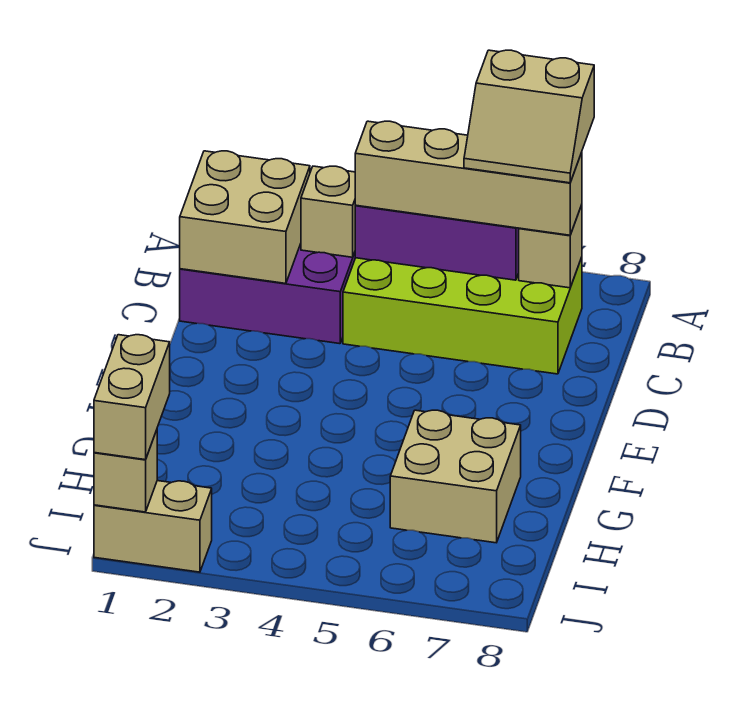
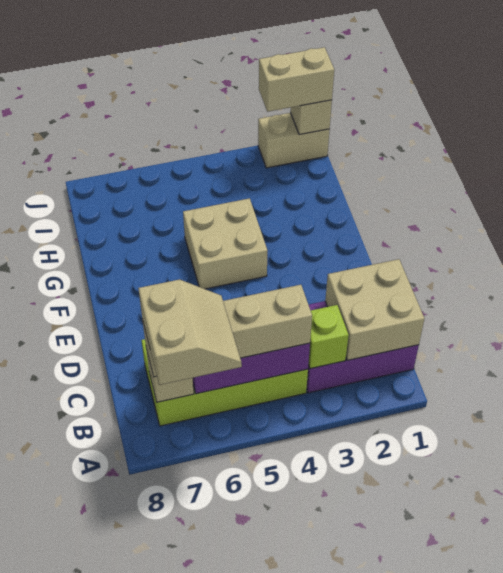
tan 2x2 slope [464,50,594,183] -> tan 2x2 slope turned to [138,279,242,385]
tan 1x1 brick [301,166,355,257] -> lime 1x1 brick [308,305,349,369]
tan 2x2 brick [390,410,521,543] -> tan 2x2 brick moved to [183,198,268,289]
tan 1x2 brick [94,335,170,460] -> tan 1x2 brick turned to [259,47,334,112]

